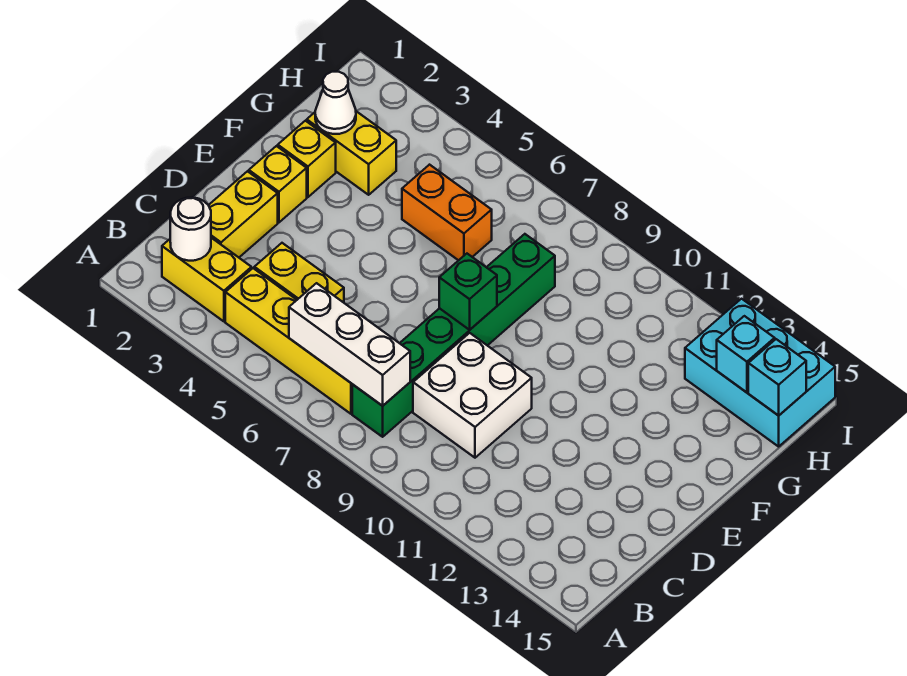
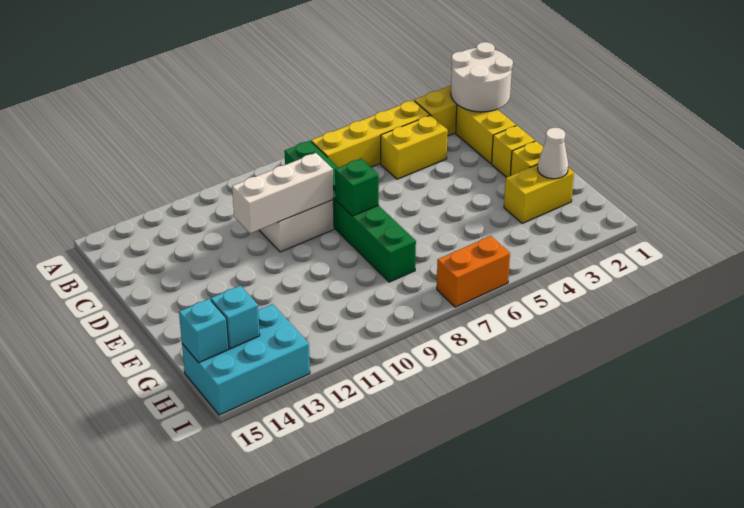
white 1x1 round brick [170,197,211,261] -> white 2x2 round brick [451,42,513,112]
white 1x3 brick [289,283,410,406] -> white 1x3 brick moved to [232,153,333,233]
orange 1x2 brick [402,165,492,260] -> orange 1x2 brick moved to [437,236,510,307]

